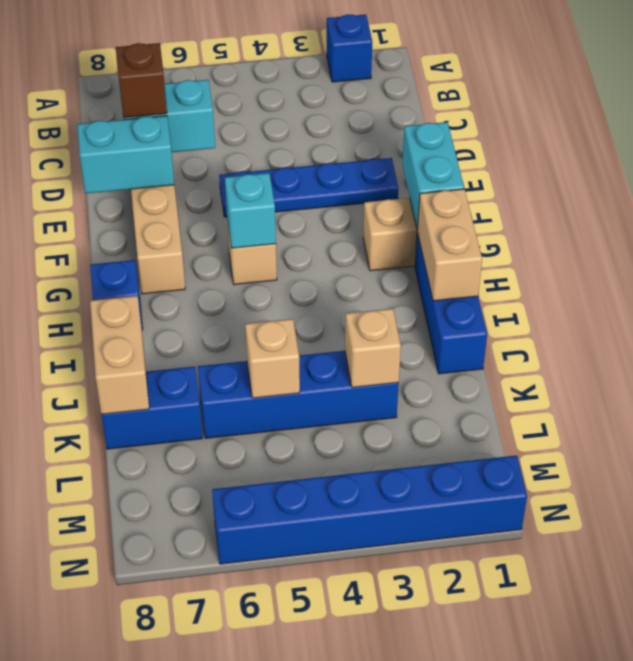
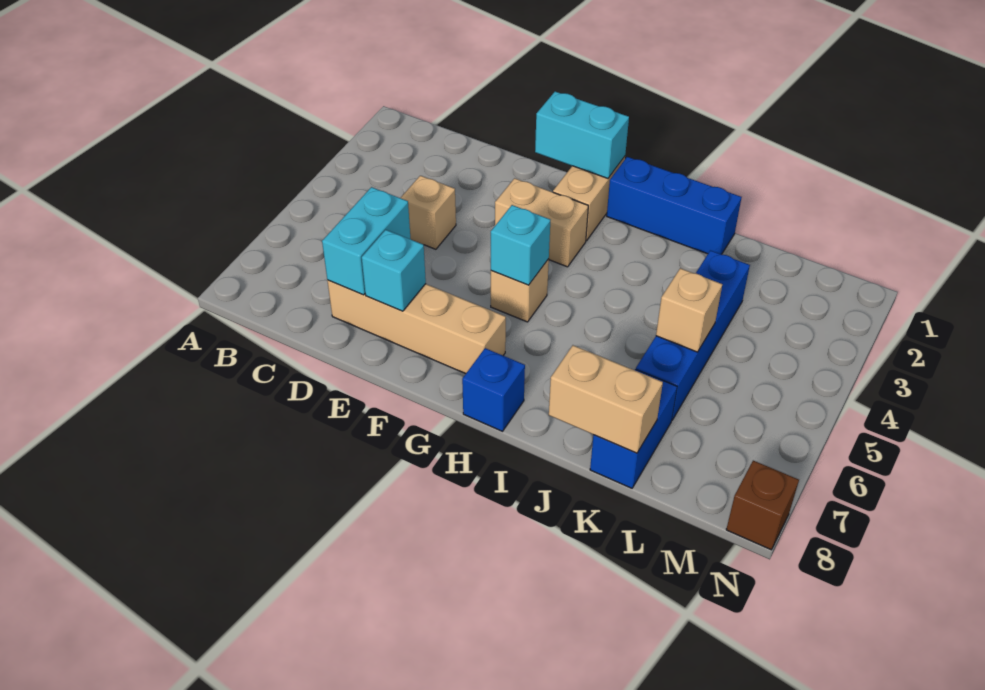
blue 1x1 brick [327,14,372,82] -> none
brown 1x1 brick [116,43,167,118] -> brown 1x1 brick moved to [726,461,799,550]
blue 1x4 plate [219,158,398,217] -> none
cyan 1x2 brick [77,116,174,194] -> cyan 1x1 brick [362,230,426,311]
tan 1x2 brick [417,189,482,301] -> tan 1x2 brick moved to [495,178,588,267]
tan 1x1 brick [345,309,401,387] -> tan 1x1 brick moved to [401,176,456,249]
blue 1x6 brick [212,455,527,564] -> none

